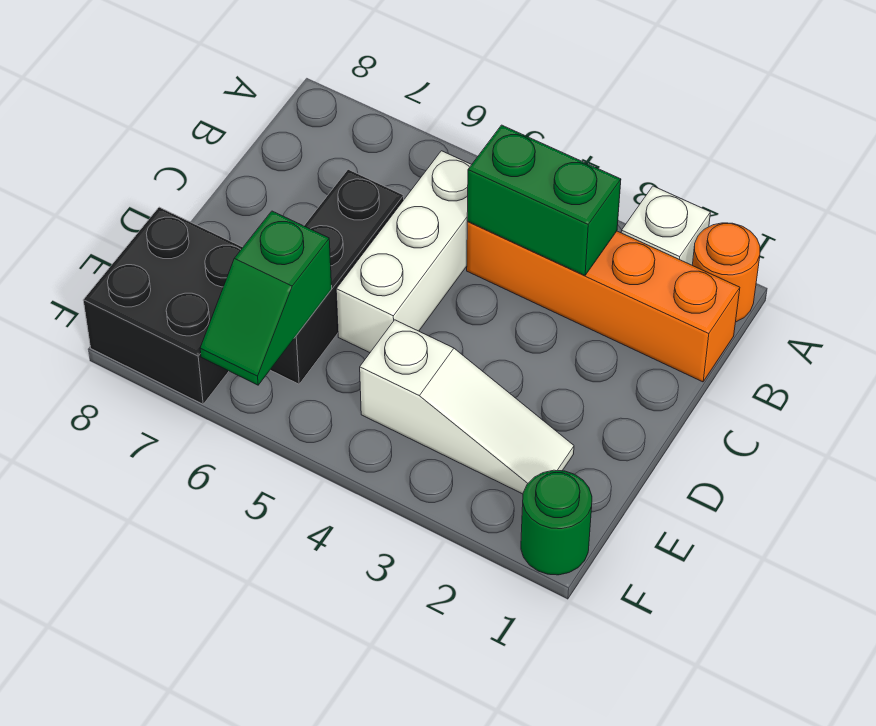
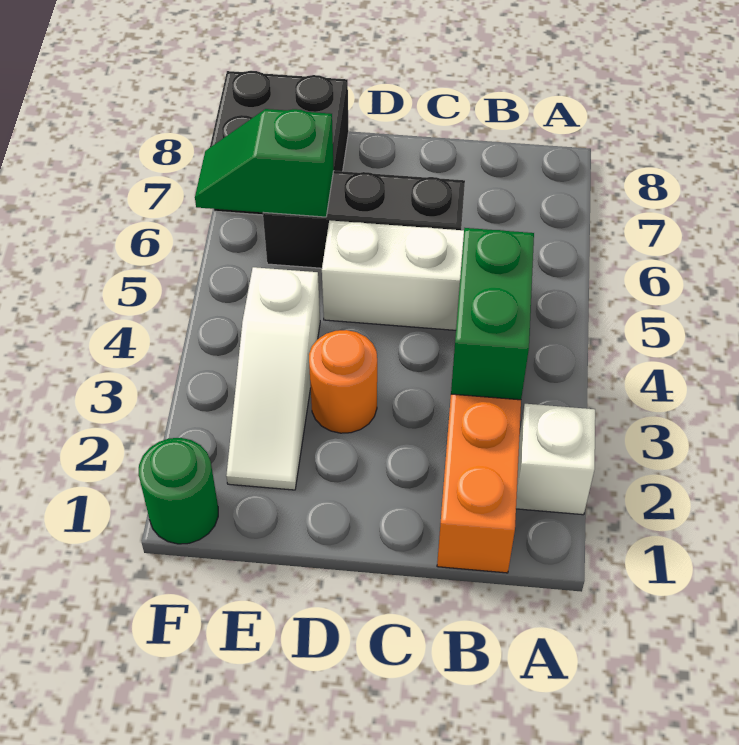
orange 1x1 round brick [692,223,760,322] -> orange 1x1 round brick moved to [309,330,377,433]

